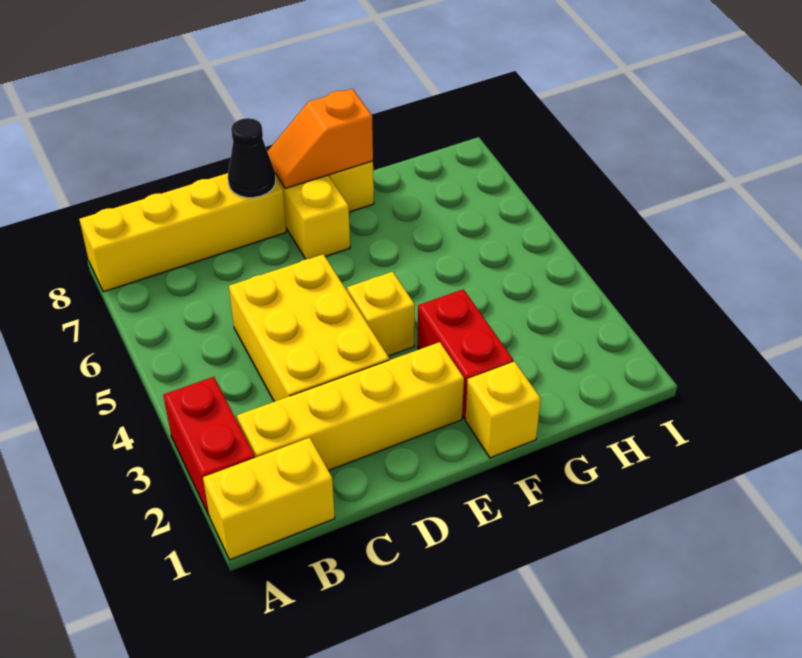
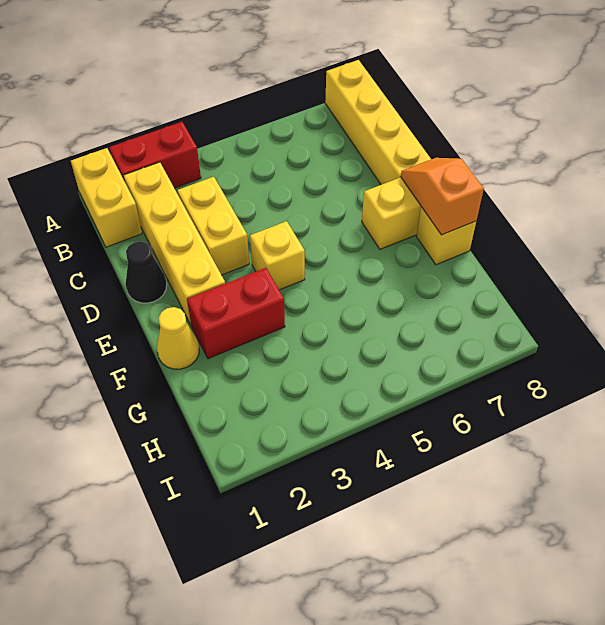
yellow 2x3 brick [229,254,389,402] -> yellow 1x2 brick [178,177,249,275]
black 1x1 cone [228,118,276,198] -> black 1x1 cone moved to [126,241,167,303]
yellow 1x1 brick [465,362,541,458] -> yellow 1x1 cone [157,307,199,369]

